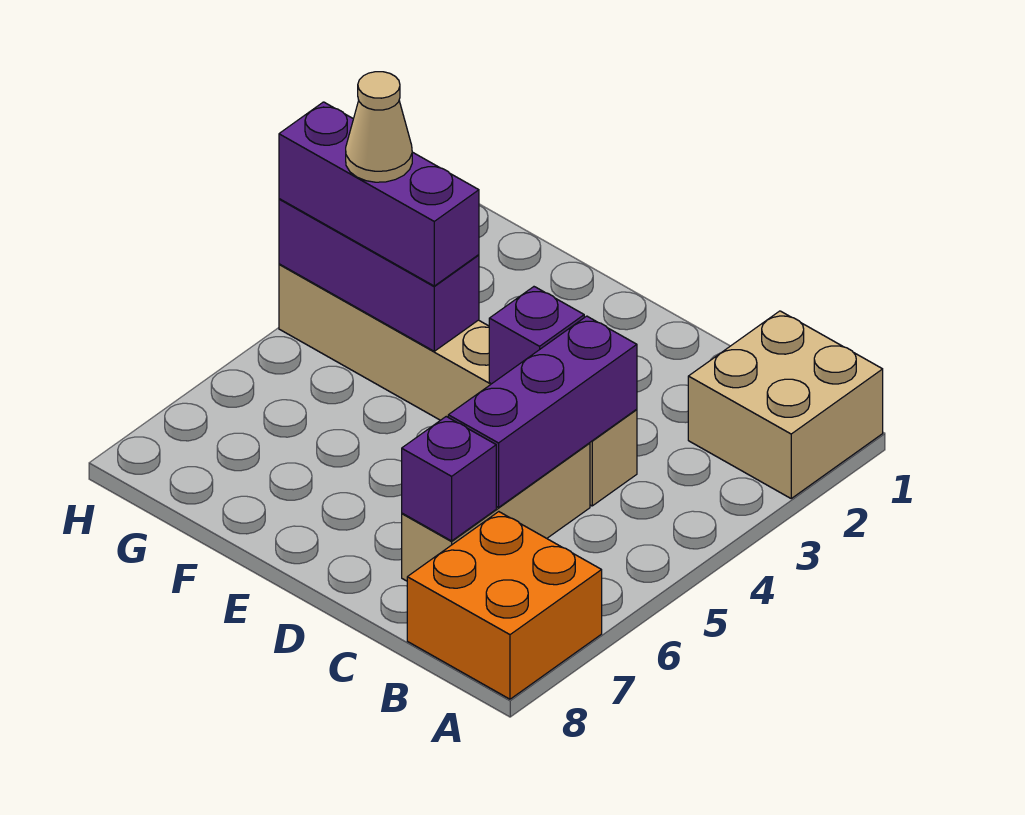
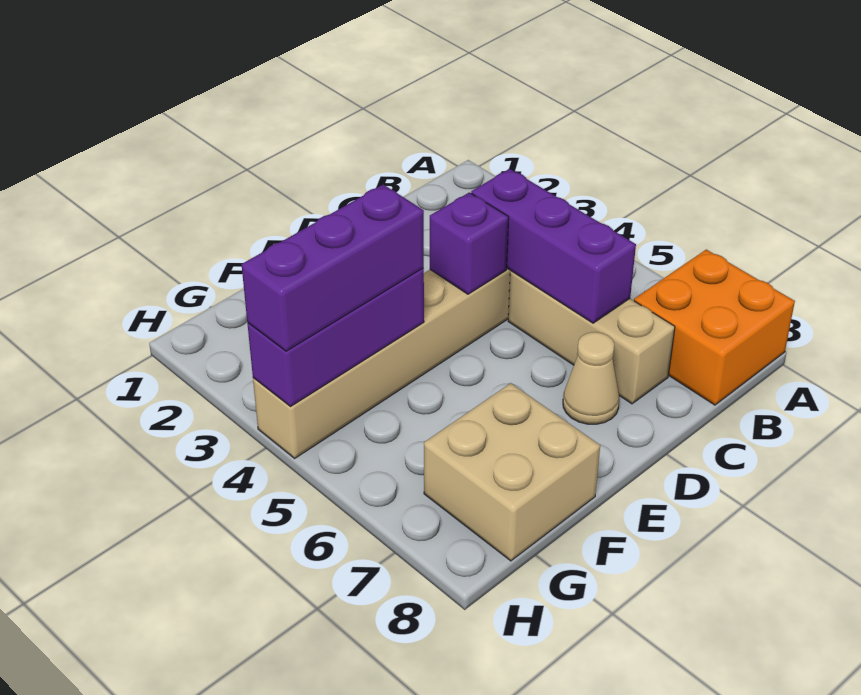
tan 2x2 brick [688,311,883,498] -> tan 2x2 brick moved to [424,383,600,561]
purple 1x1 brick [402,417,496,541] -> none
tan 1x1 cone [346,72,412,182] -> tan 1x1 cone moved to [563,332,619,424]

